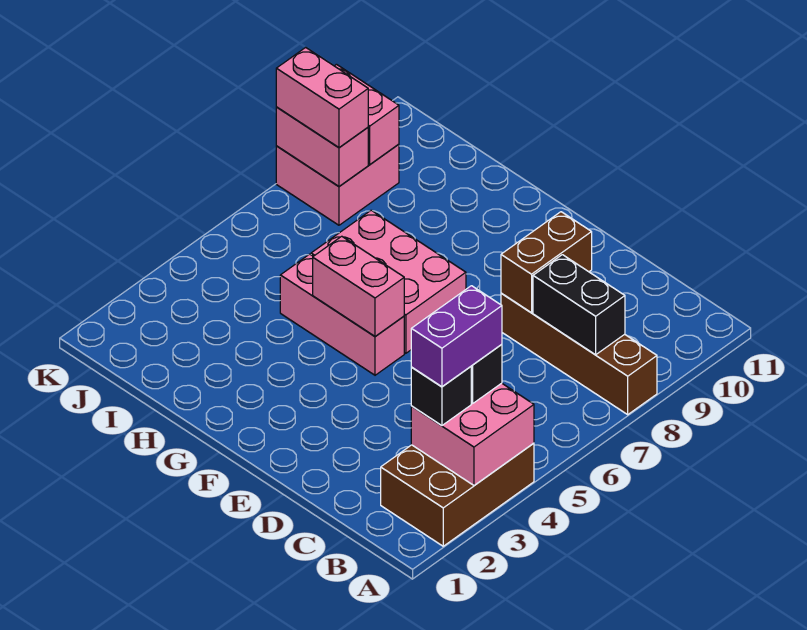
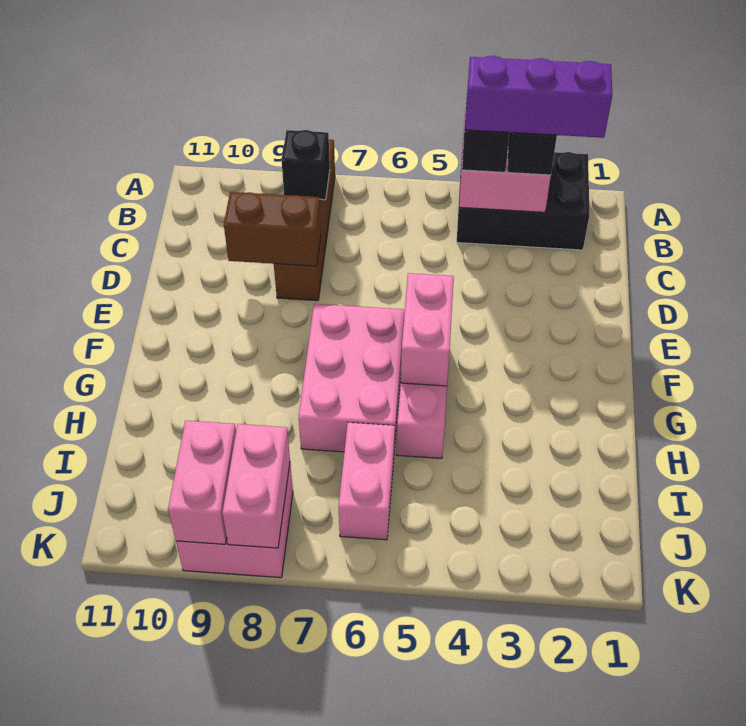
brown 2x3 brick [381,443,534,546] -> black 2x3 brick [457,152,589,250]
purple 1x2 brick [411,286,502,387] -> purple 1x3 brick [465,56,612,138]
black 1x2 brick [533,255,625,355] -> black 1x1 brick [282,130,330,200]
pink 1x2 brick [276,47,368,148] -> pink 1x2 brick moved to [339,423,395,540]

